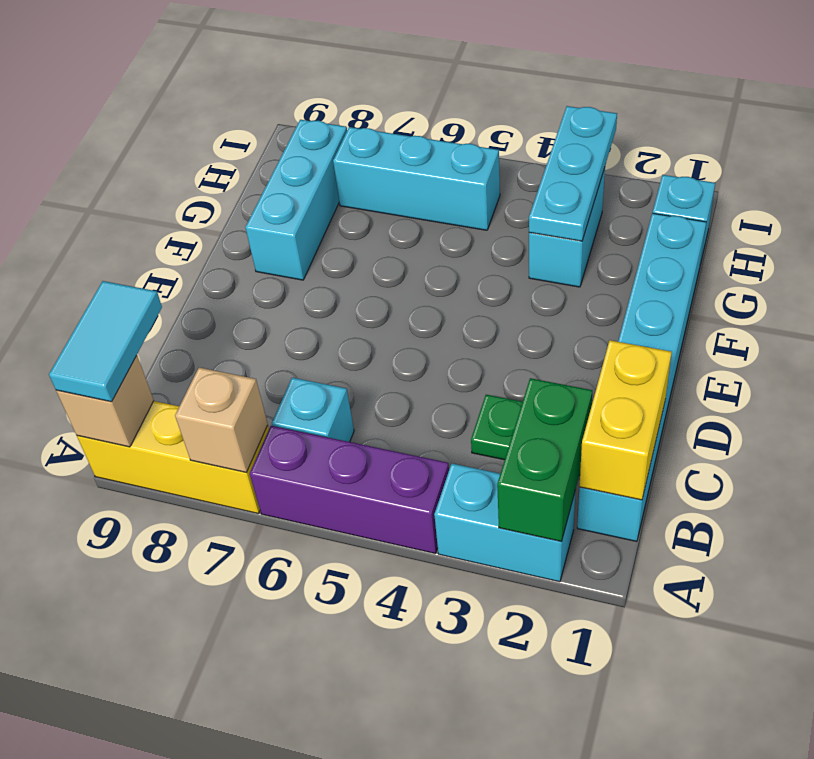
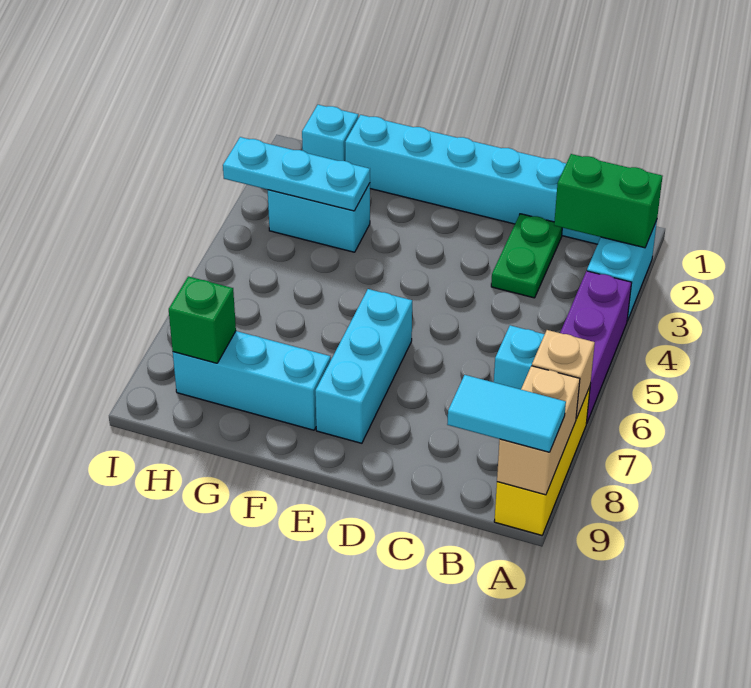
tan 1x1 brick [56,355,154,447] -> tan 1x2 brick [497,366,580,495]
yellow 1x2 brick [579,340,672,500] -> none
cyan 1x3 brick [333,127,500,230] -> cyan 1x3 brick moved to [315,289,412,443]
none -> green 1x1 brick [169,276,236,363]

